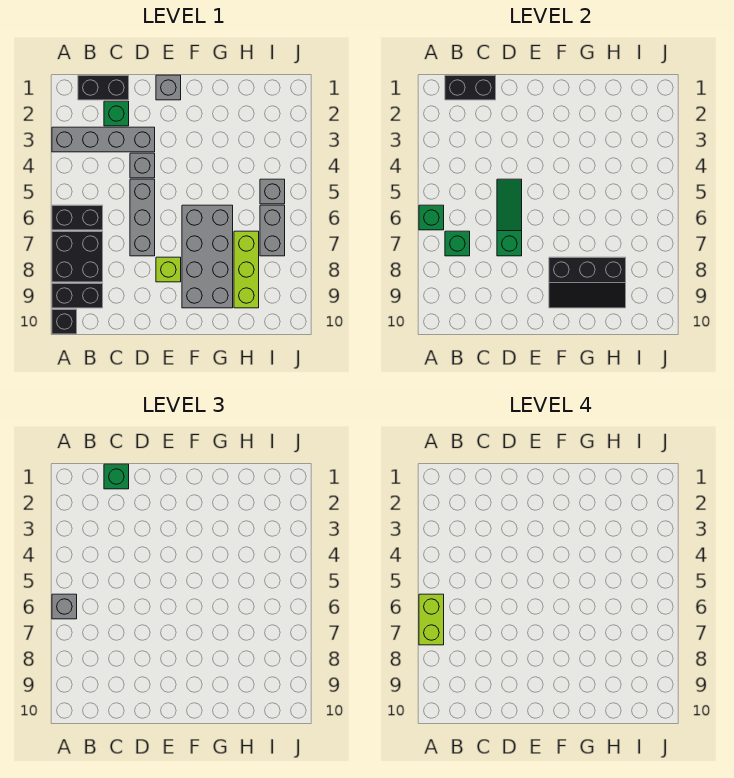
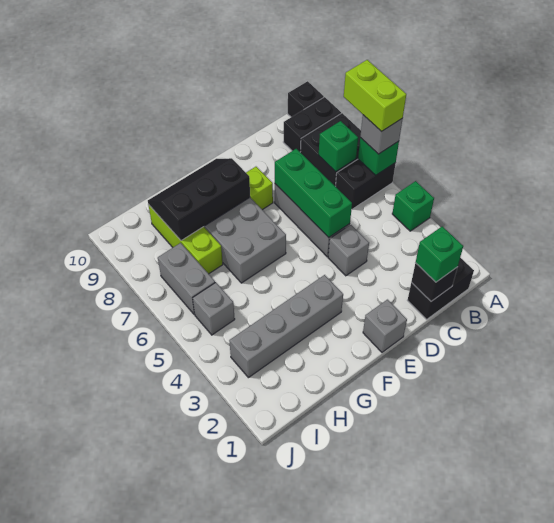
grey 1x4 brick [52,127,155,152] -> grey 1x4 brick moved to [229,275,343,378]
black 1x2 brick [445,75,496,100] -> black 1x1 brick [411,263,457,301]
green 1x1 brick [104,101,129,126] -> green 1x1 brick moved to [392,181,434,231]
green 1x3 slope [497,179,522,256] -> green 1x3 brick [275,149,352,237]

